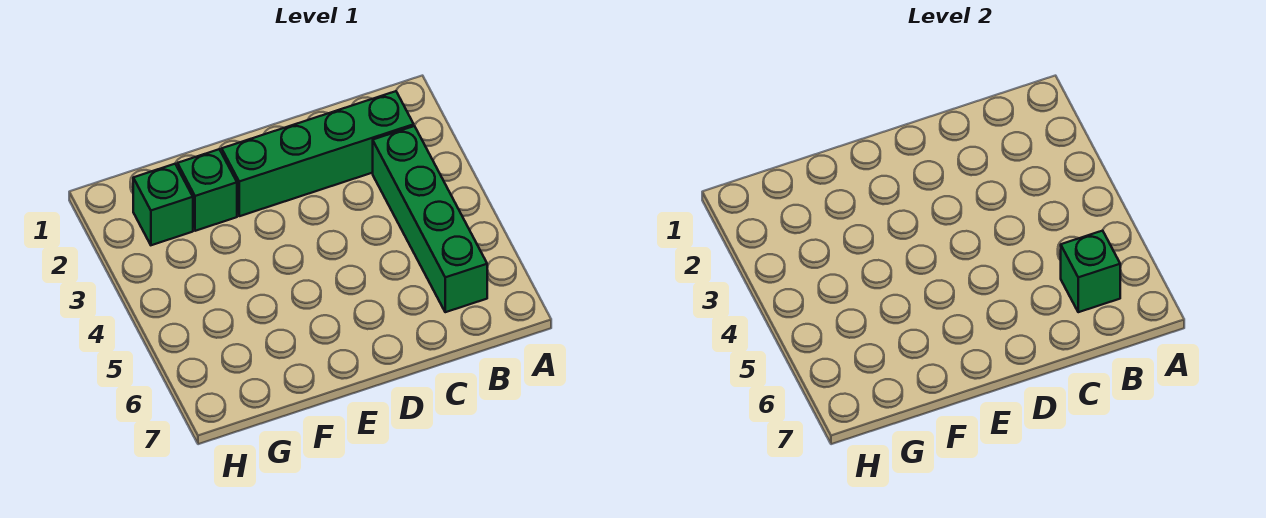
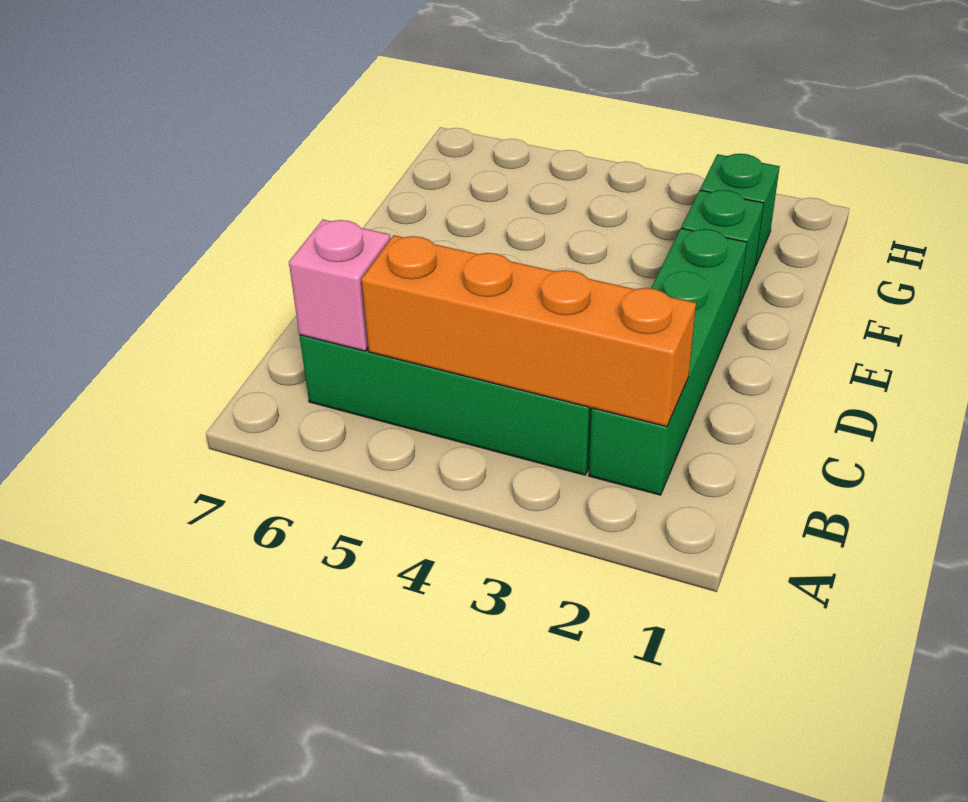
none -> orange 1x4 brick [362,235,696,427]
green 1x1 brick [1061,231,1120,312] -> pink 1x1 brick [289,220,390,351]

